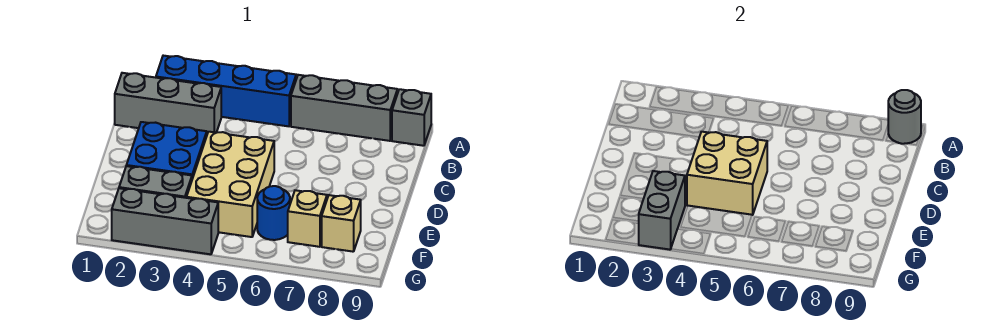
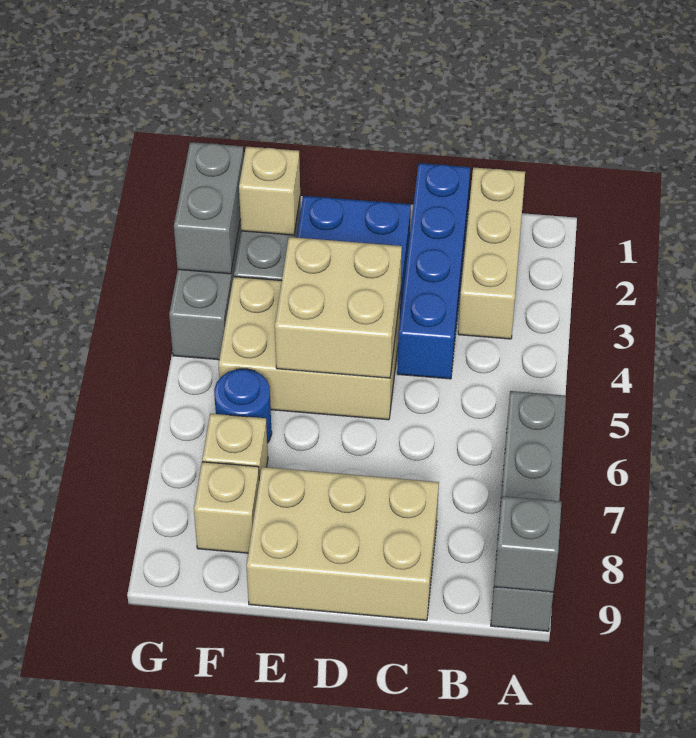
blue 1x4 brick [156,56,296,126] -> blue 1x4 brick moved to [397,163,470,379]
grey 1x1 round brick [888,90,921,144] -> grey 1x1 brick [494,496,562,592]
grey 1x3 brick [115,73,221,134] -> tan 1x3 brick [458,167,525,339]
none -> tan 2x3 brick [247,467,439,620]
none -> tan 1x1 brick [239,147,300,235]
grey 1x2 brick [638,171,685,250] -> grey 1x2 brick turned to [174,142,244,274]

